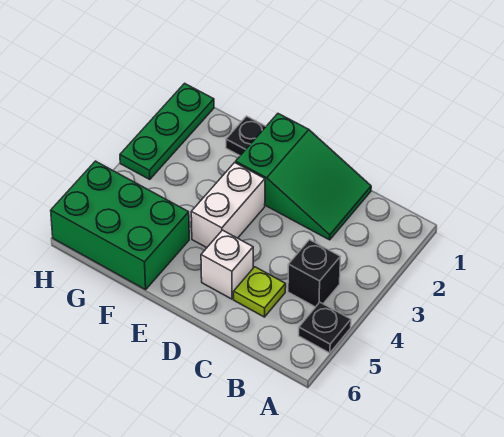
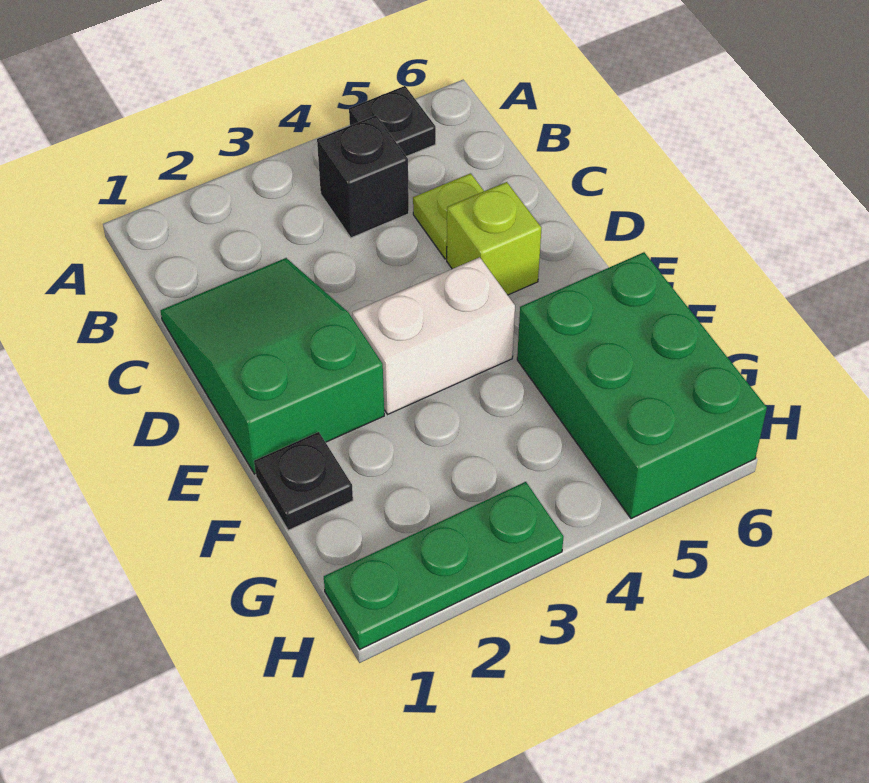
white 1x1 brick [201,230,253,299] -> lime 1x1 brick [447,182,541,295]

